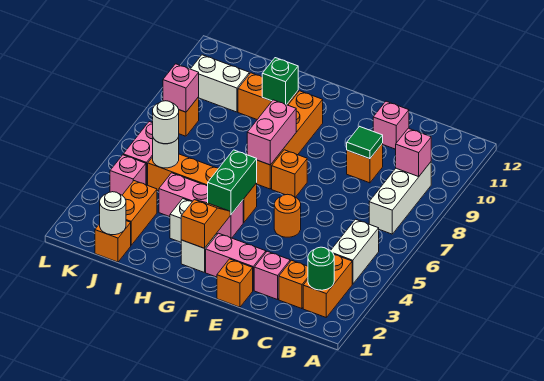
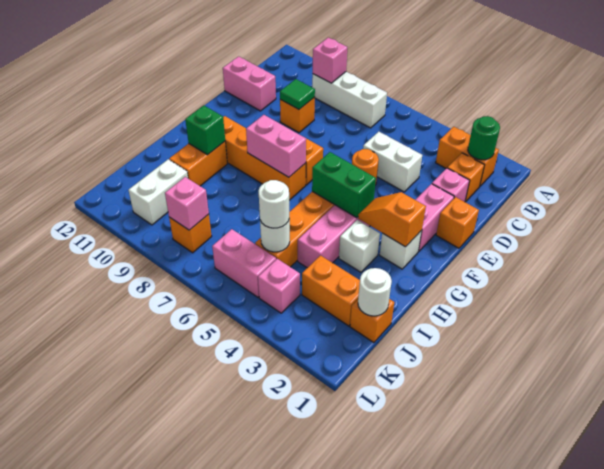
white 1x2 brick [331,219,379,284] -> white 1x2 brick moved to [363,132,422,192]
pink 1x1 brick [373,101,409,149] -> pink 1x2 brick [223,56,276,111]

